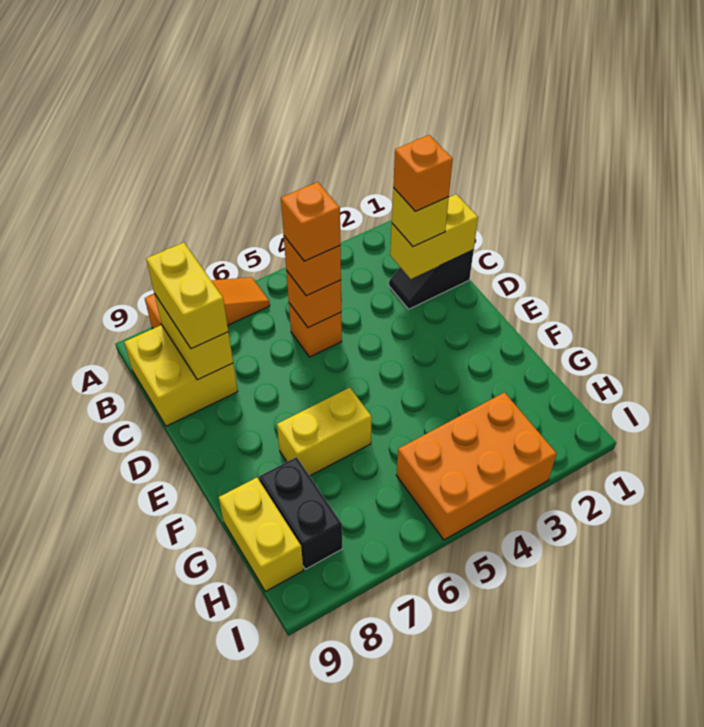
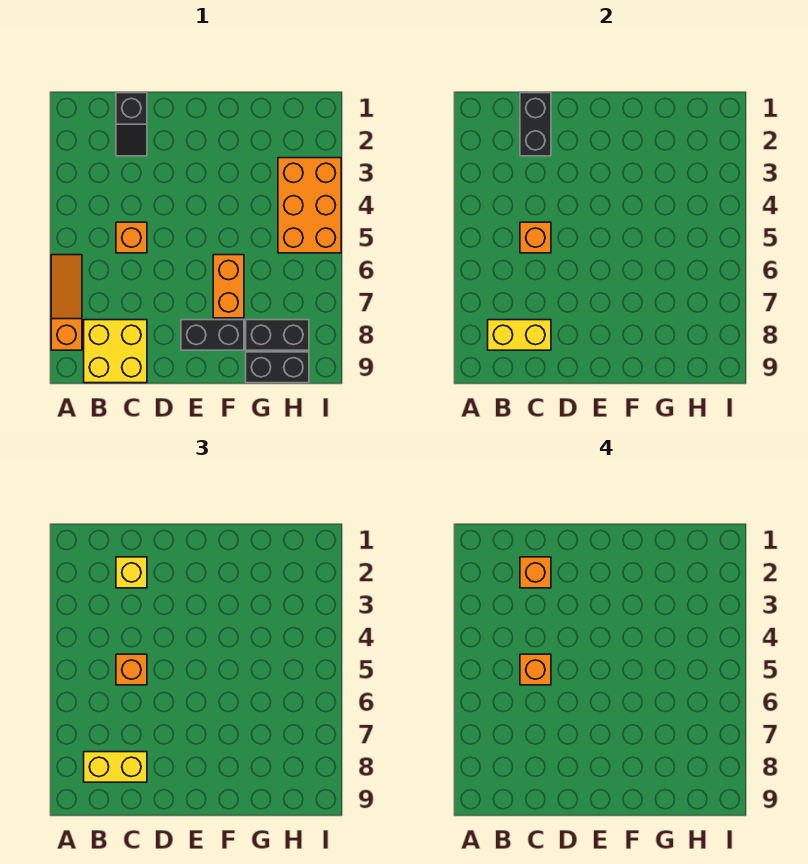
yellow 1x2 brick [390,194,478,279] -> black 1x2 brick [520,93,551,156]
none -> black 1x2 brick [181,320,244,350]
yellow 1x2 brick [277,388,372,476] -> orange 1x2 brick [213,255,244,318]
yellow 1x2 brick [219,478,303,591] -> black 1x2 brick [246,352,309,383]

